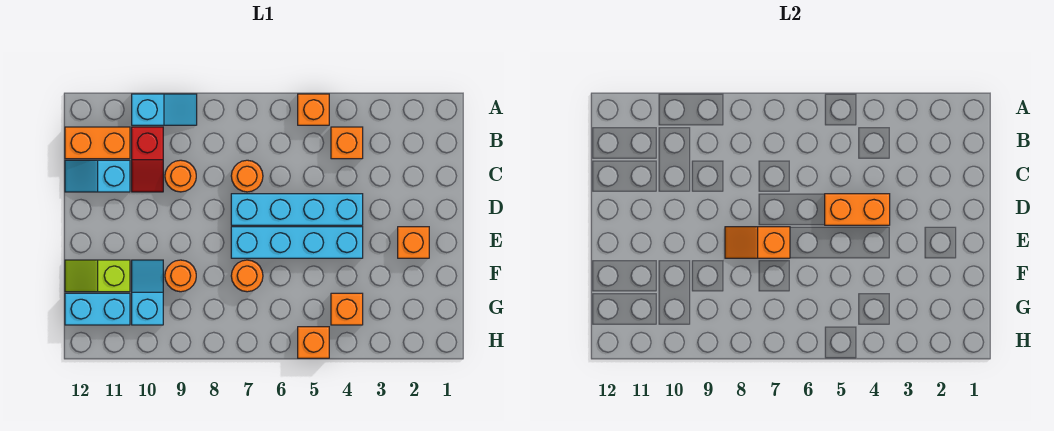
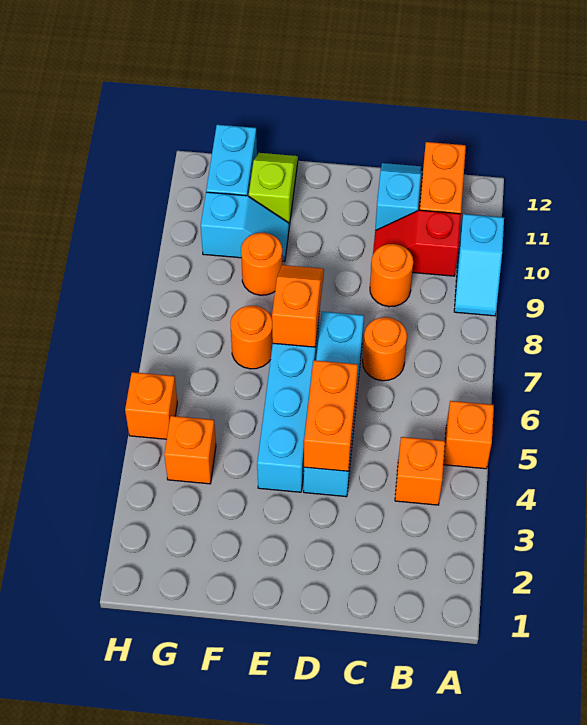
orange 1x1 brick [398,227,429,258] -> none

